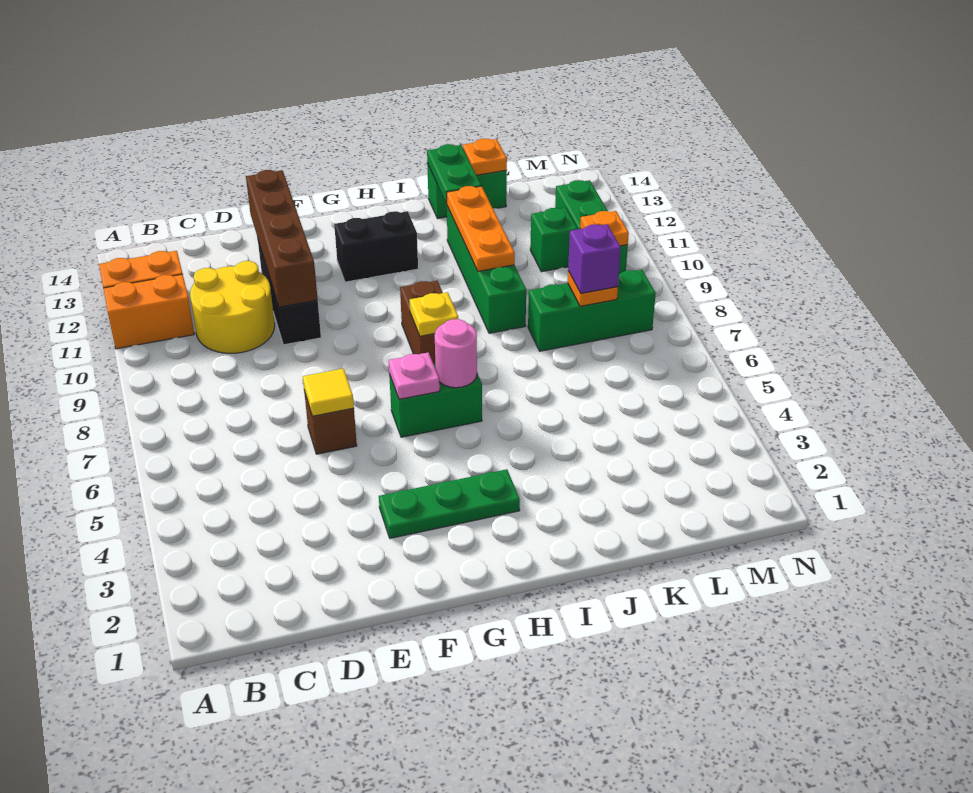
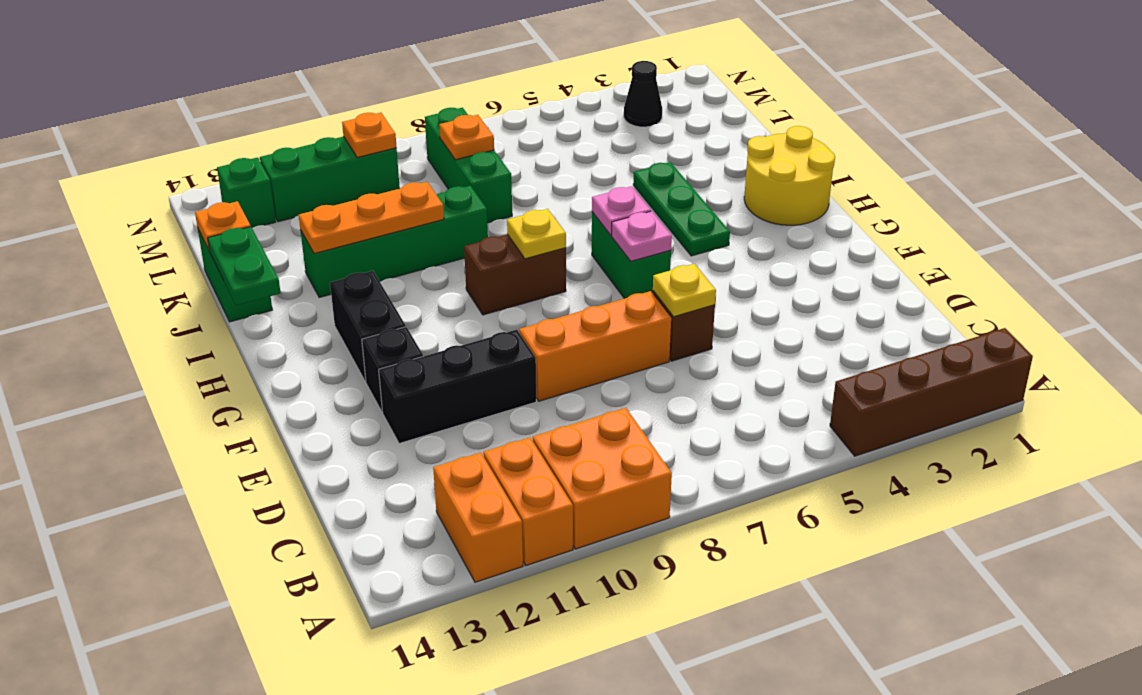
none -> orange 2x2 brick [533,408,672,549]
yellow 2x2 round brick [190,261,275,353] -> yellow 2x2 round brick moved to [744,126,835,225]
yellow 1x1 tile [303,369,354,416] -> yellow 1x1 plate [653,264,716,317]
none -> orange 1x3 brick [519,291,671,401]
brown 1x4 brick [246,170,318,307] -> brown 1x4 brick moved to [830,328,1033,456]
green 1x3 plate [379,469,520,538] -> green 1x3 plate moved to [633,162,730,256]
none -> black 1x1 brick [362,327,423,411]
pink 1x1 round brick [435,319,477,388] -> pink 1x1 plate [592,186,651,235]
green 1x2 plate [427,144,481,203] -> green 1x2 plate turned to [208,227,281,305]
purple 1x1 brick [568,224,621,293] -> none
green 1x1 brick [530,208,578,272] -> green 1x1 brick moved to [217,158,276,228]
none -> black 1x1 cone [624,61,662,127]

